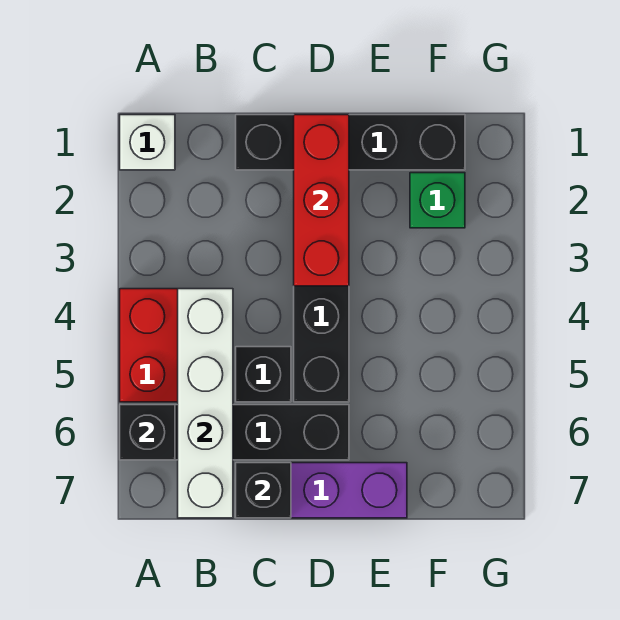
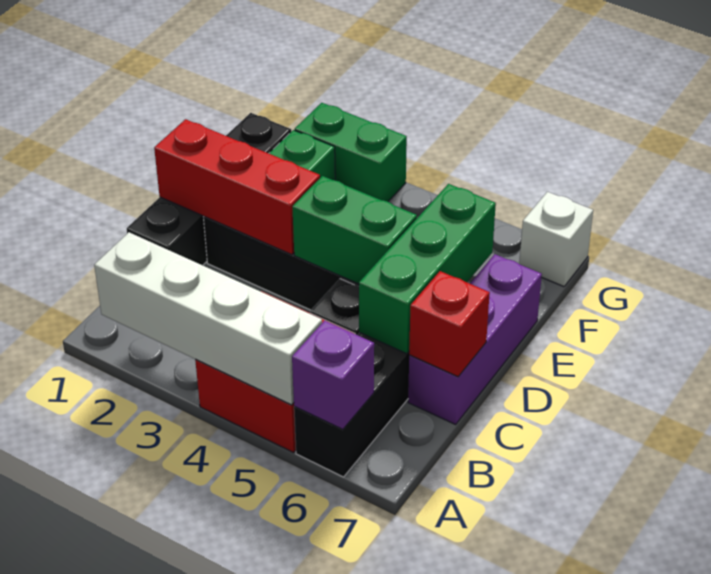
white 1x1 brick [120,115,175,170] -> white 1x1 brick moved to [519,192,593,287]
black 1x1 brick [120,405,175,460] -> purple 1x1 brick [292,321,374,429]
white 1x4 brick [178,289,233,518] -> white 1x4 brick moved to [94,232,322,405]
none -> green 1x3 brick [359,184,496,354]
black 1x1 brick [236,463,291,518] -> red 1x1 brick [409,271,490,377]
none -> green 1x2 brick [292,176,417,284]
none -> green 1x2 brick [295,103,407,202]

